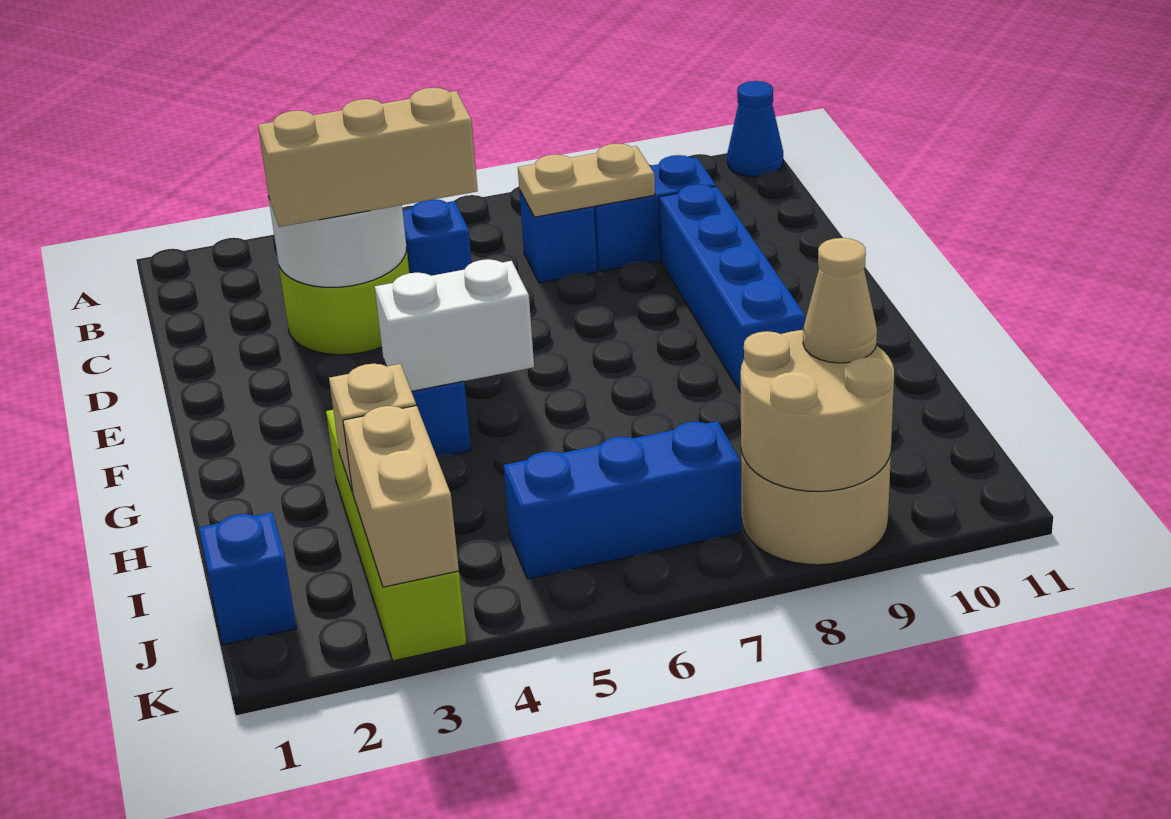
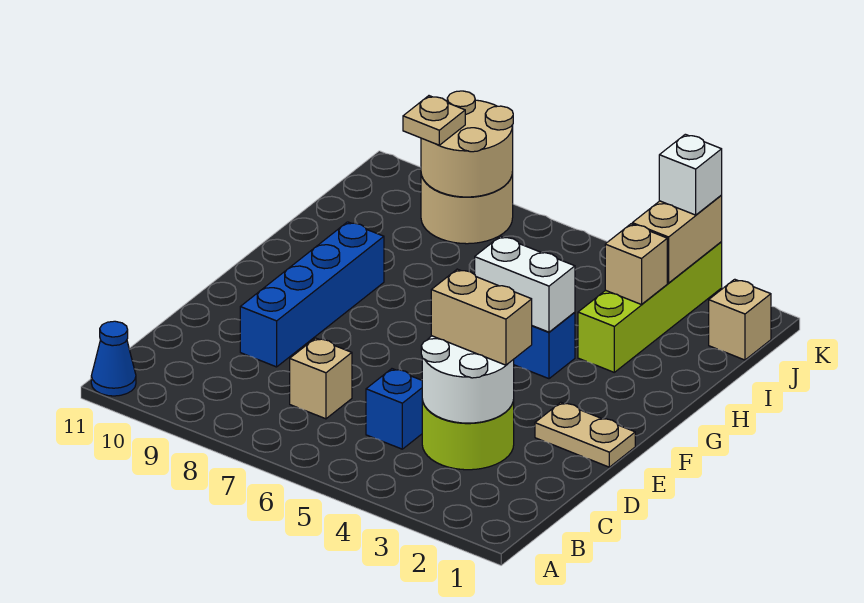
blue 1x1 brick [519,190,597,283] -> tan 1x1 brick [290,338,352,419]
tan 1x2 plate [518,144,655,217] -> tan 1x2 plate moved to [535,402,635,467]
blue 1x2 brick [593,155,716,272] -> none
tan 1x3 brick [258,88,478,227] -> tan 1x2 brick [431,269,532,365]
blue 1x1 brick [199,512,297,645] -> tan 1x1 brick [709,279,771,360]
blue 1x3 brick [503,421,742,579] -> none
tan 1x1 cone [803,238,877,363] -> tan 1x1 plate [403,96,465,145]
none -> white 1x1 brick [659,134,722,215]

